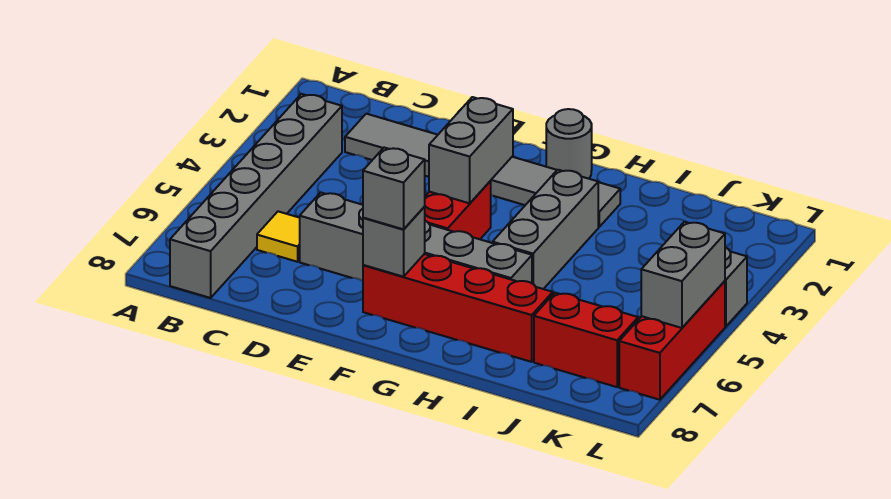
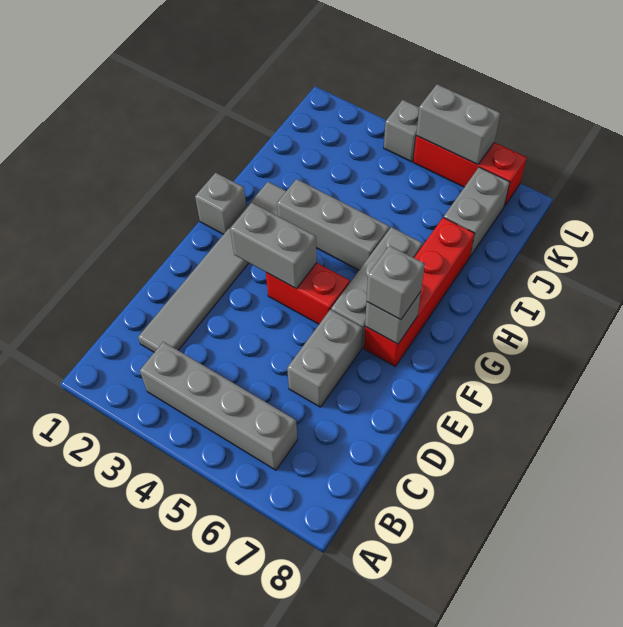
grey 1x6 brick [170,94,342,298] -> grey 1x4 brick [140,342,298,470]
yellow 1x1 tile [257,211,300,262] -> none
grey 1x1 round brick [546,109,592,179] -> grey 1x1 brick [195,173,246,234]
red 1x2 brick [534,293,638,387] -> grey 1x2 brick [444,167,510,256]

